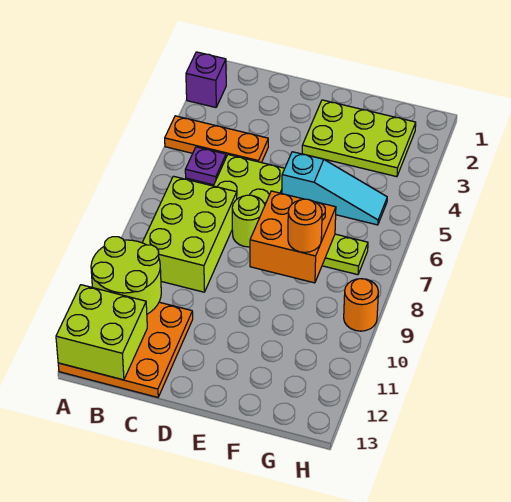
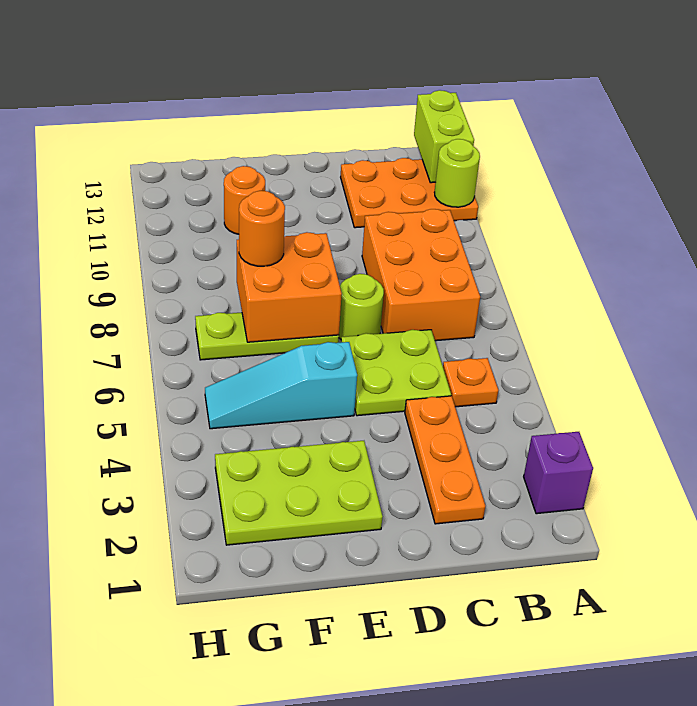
orange 1x3 plate [165,116,268,163] -> orange 1x3 plate turned to [405,396,486,524]
lime 2x2 round brick [91,237,161,314] -> lime 1x1 round brick [434,139,480,207]
orange 3x3 plate [58,302,193,397] -> orange 2x3 plate [341,158,478,228]
lime 2x2 brick [56,285,147,380] -> lime 1x2 brick [414,90,474,183]
purple 1x1 plate [185,147,226,185] -> orange 1x1 plate [443,358,499,407]
lime 2x3 brick [142,176,237,292] -> orange 2x3 brick [362,209,480,341]
orange 1x1 round brick [344,279,378,331] -> orange 1x1 round brick moved to [224,166,265,234]

